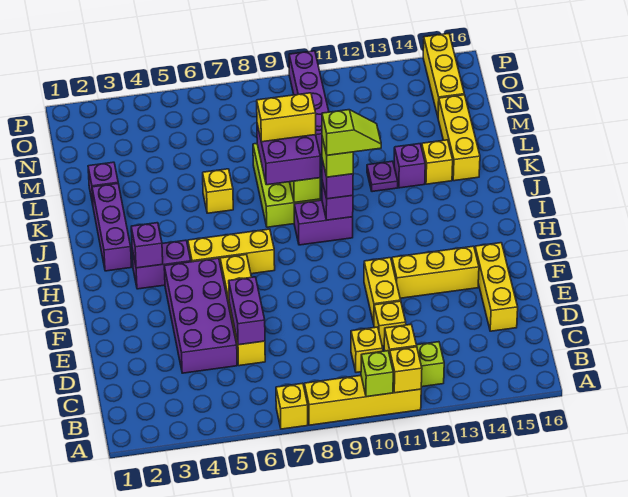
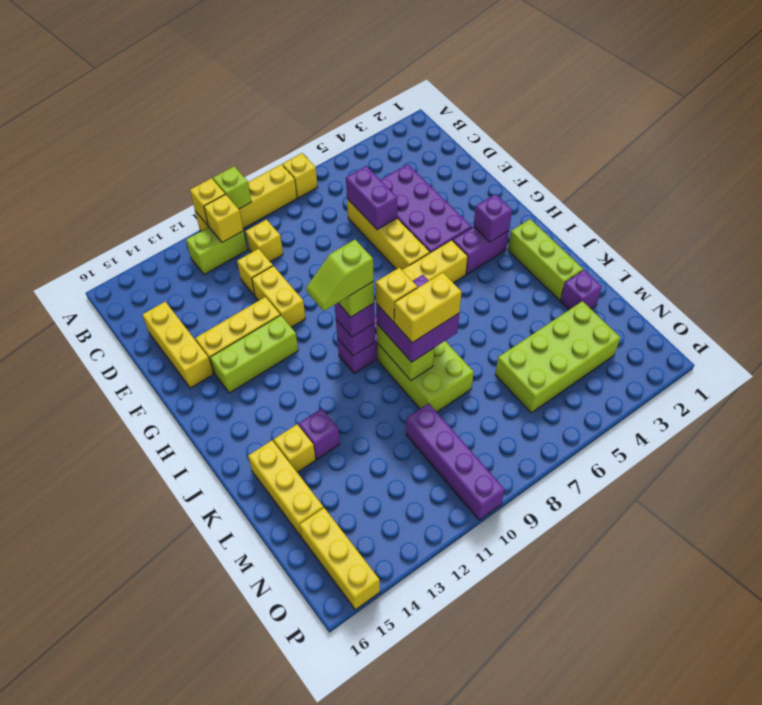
none -> lime 1x3 brick [210,315,298,393]
purple 1x3 brick [92,184,131,271] -> lime 1x3 brick [508,219,583,300]
yellow 1x1 brick [203,169,233,213] -> yellow 1x1 brick moved to [376,268,417,322]
purple 1x1 plate [367,161,398,192] -> none
none -> lime 2x4 brick [495,301,620,413]

